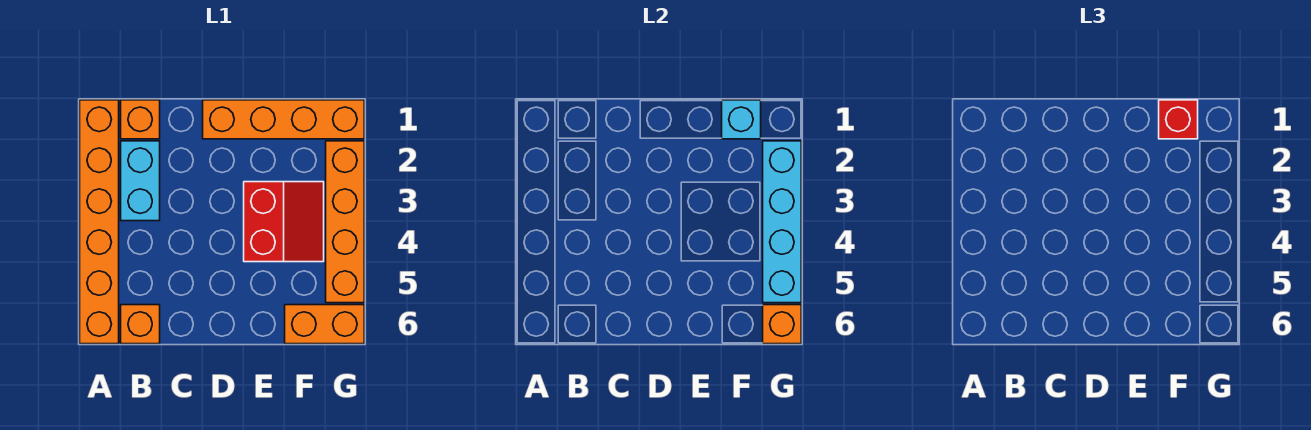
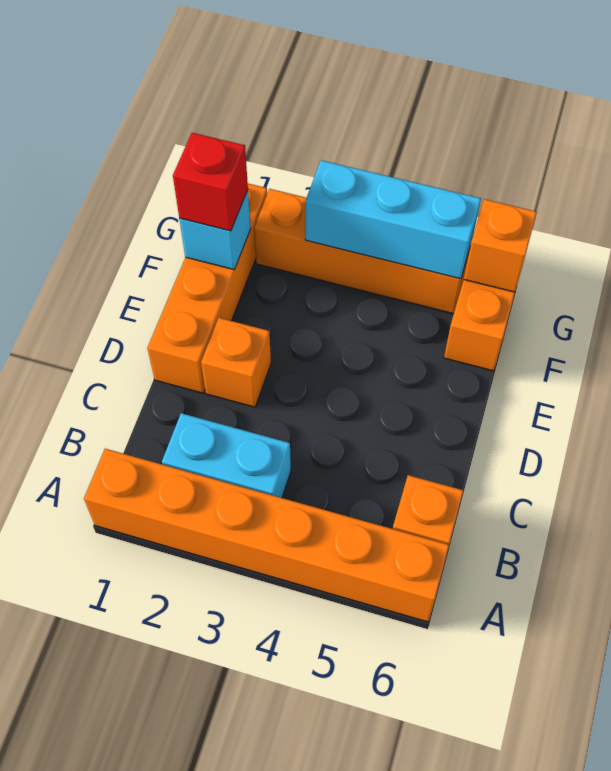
orange 1x1 brick [121,100,160,139] -> orange 1x1 brick moved to [201,318,271,407]
red 2x2 slope [244,182,324,262] -> none
cyan 1x4 brick [763,141,801,303] -> cyan 1x3 brick [305,160,481,279]

